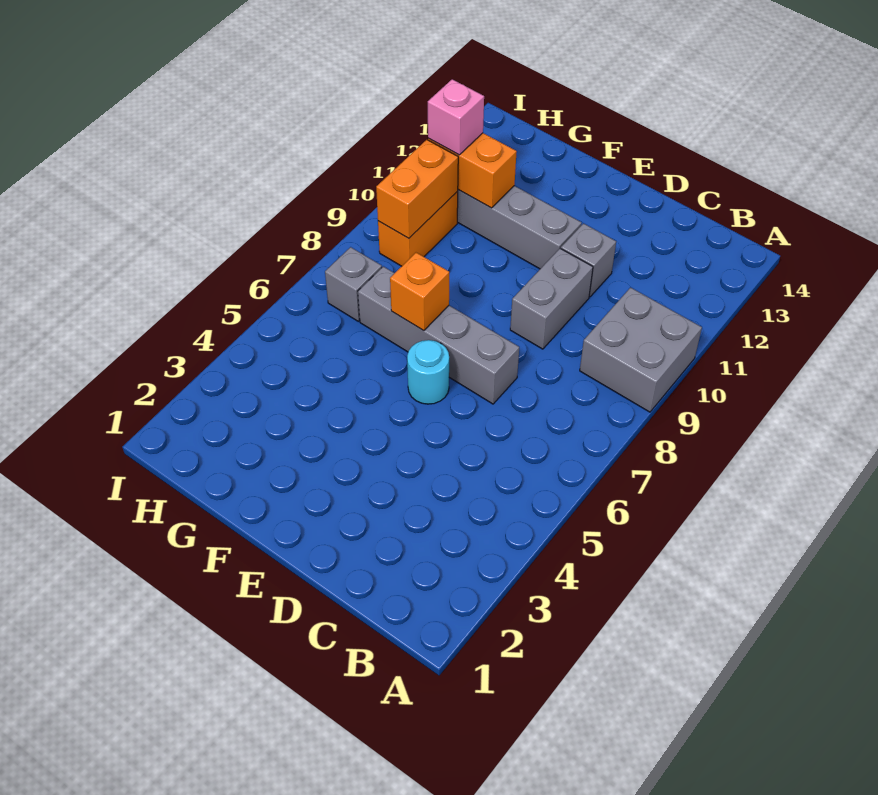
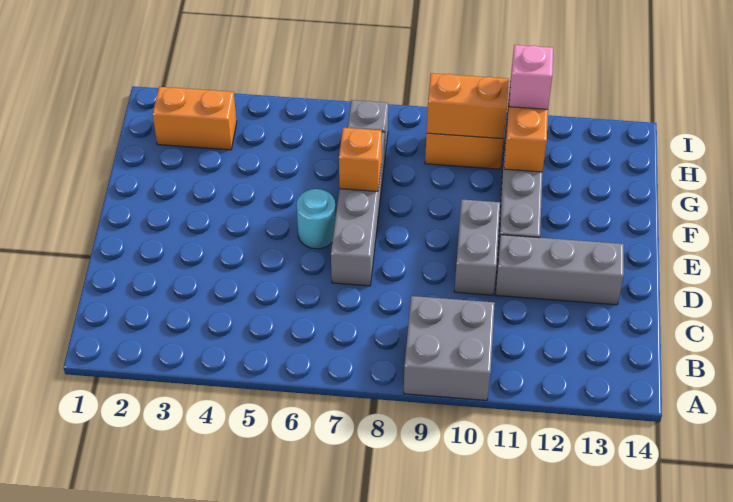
grey 1x2 brick [510,248,593,349] -> grey 1x2 brick turned to [454,199,500,295]
grey 1x1 brick [561,223,616,297] -> grey 1x3 brick [496,235,624,305]
none -> orange 1x2 brick [153,87,237,150]

